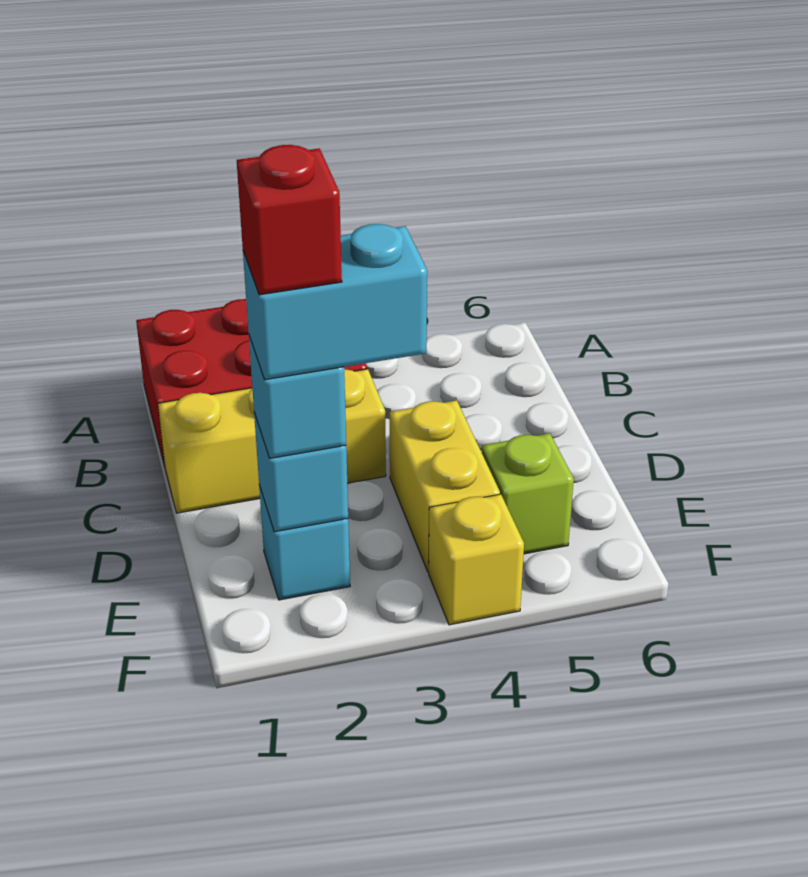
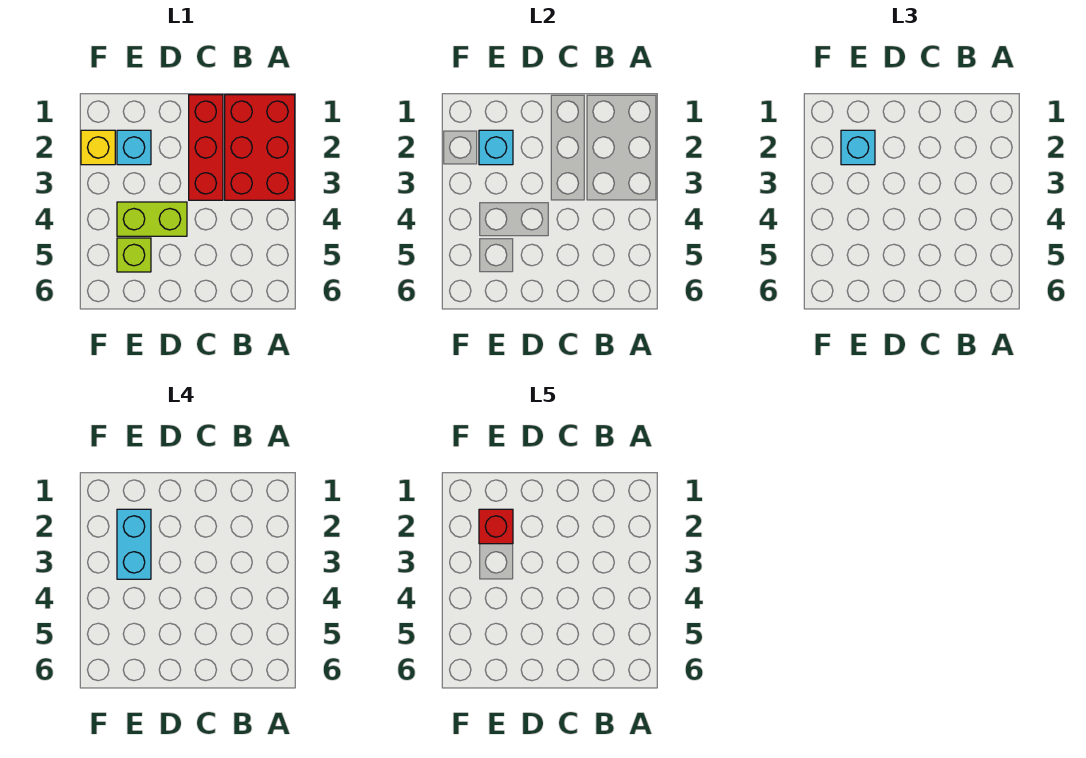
yellow 1x3 brick [158,369,386,513] -> red 1x3 brick [189,95,223,200]
yellow 1x2 brick [390,400,500,572] -> lime 1x2 brick [117,202,187,236]
yellow 1x1 brick [429,494,524,625] -> yellow 1x1 brick moved to [81,130,115,165]

